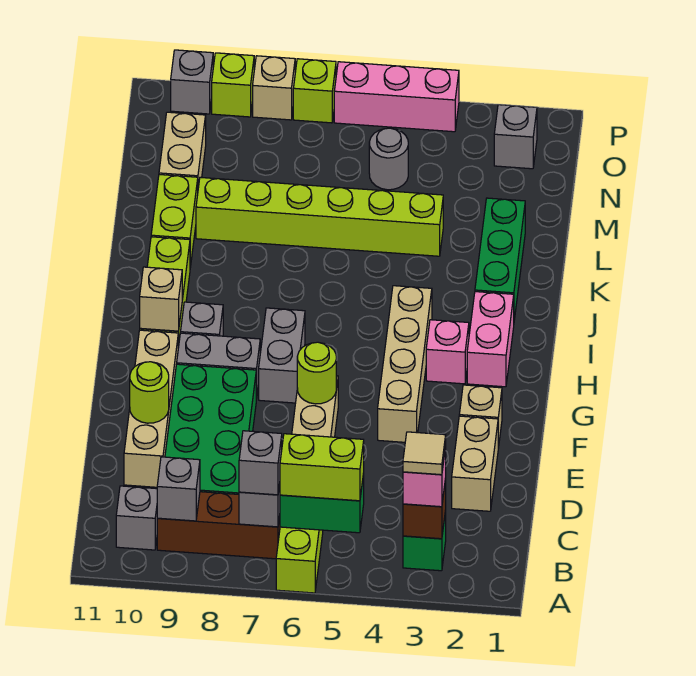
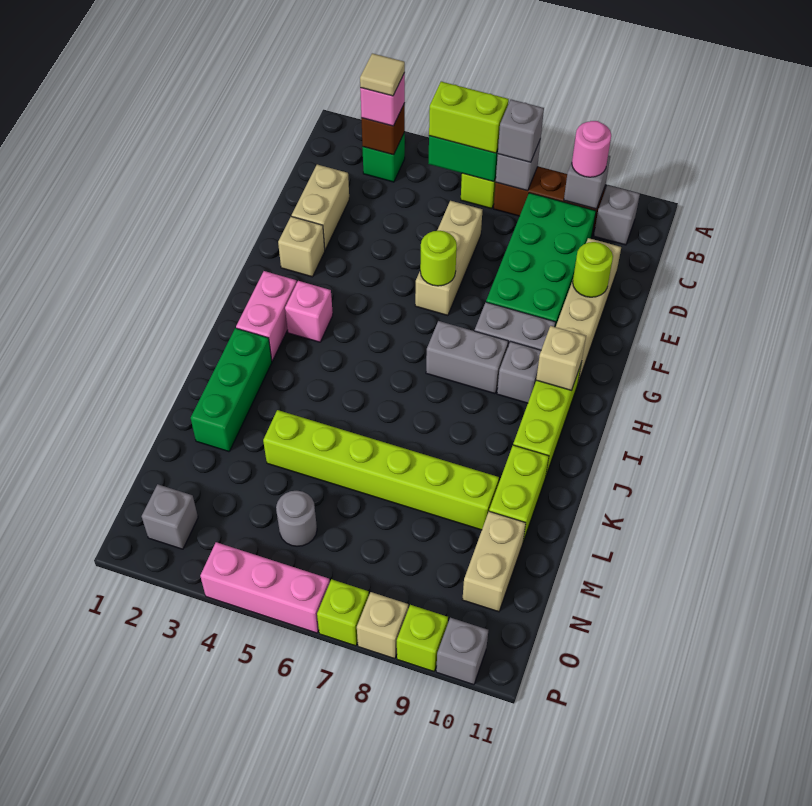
none -> pink 1x1 round brick [572,121,611,177]
tan 1x4 brick [378,286,432,442] -> none
grey 1x2 brick [259,308,305,403] -> grey 1x2 brick turned to [426,321,508,394]

